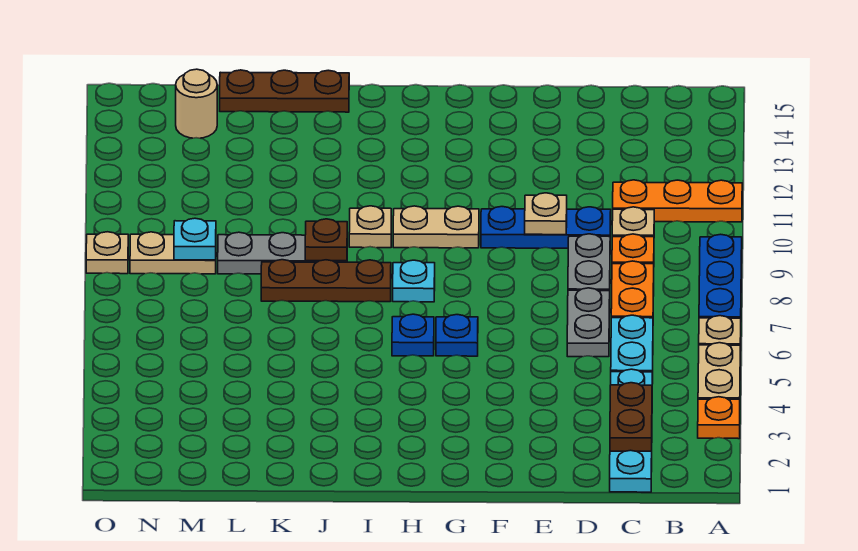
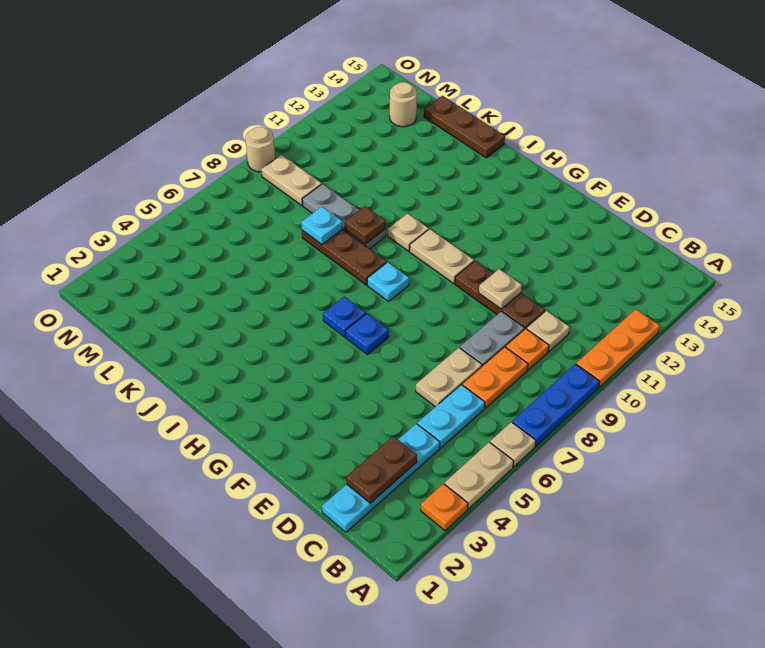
orange 1x3 plate [613,180,742,222] -> orange 1x3 plate turned to [576,309,660,387]
grey 1x2 plate [567,288,610,357] -> tan 1x2 plate [416,348,482,407]
blue 1x3 plate [481,207,611,248] -> brown 1x3 plate [455,261,545,329]
cyan 1x1 plate [174,218,216,260] -> cyan 1x1 plate moved to [301,207,343,244]
tan 1x1 plate [86,232,128,274] -> tan 1x1 round brick [246,127,275,172]

